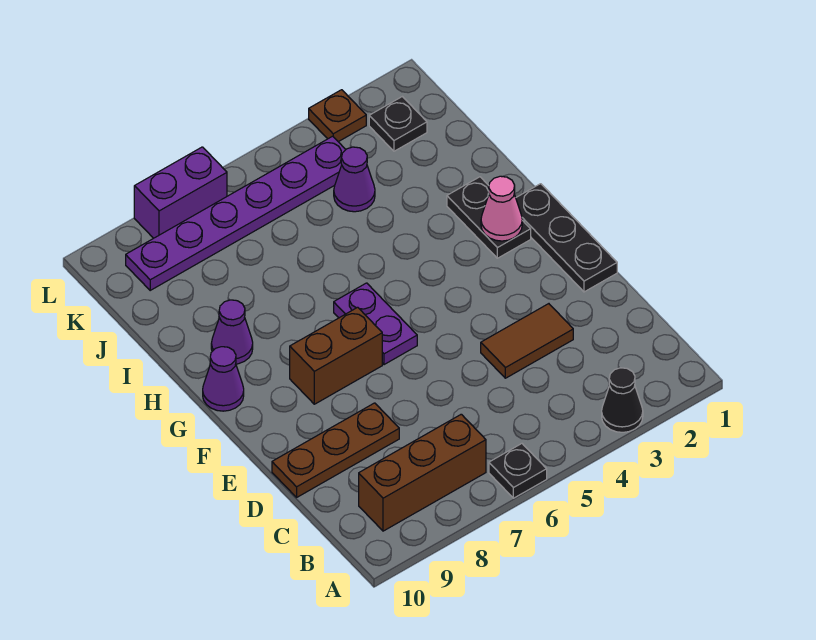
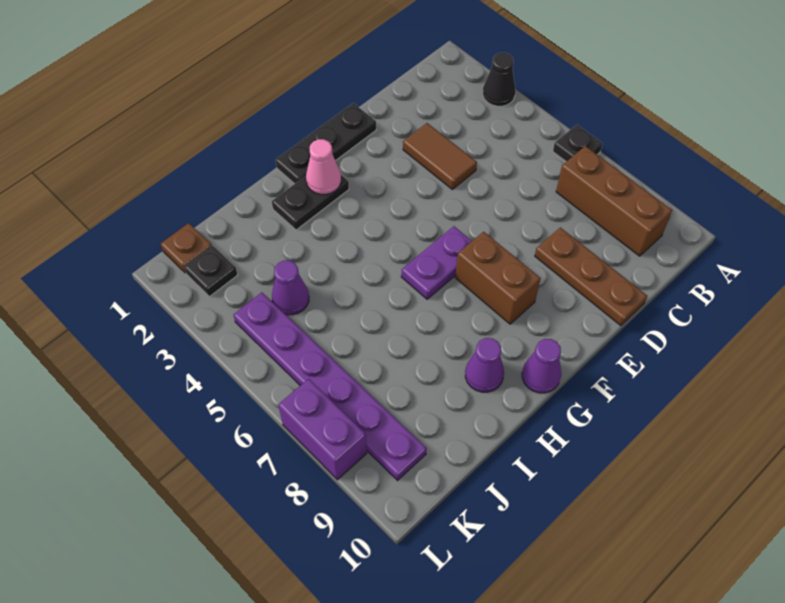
brown 1x1 plate [309,90,366,142] -> brown 1x1 plate moved to [161,223,212,273]

